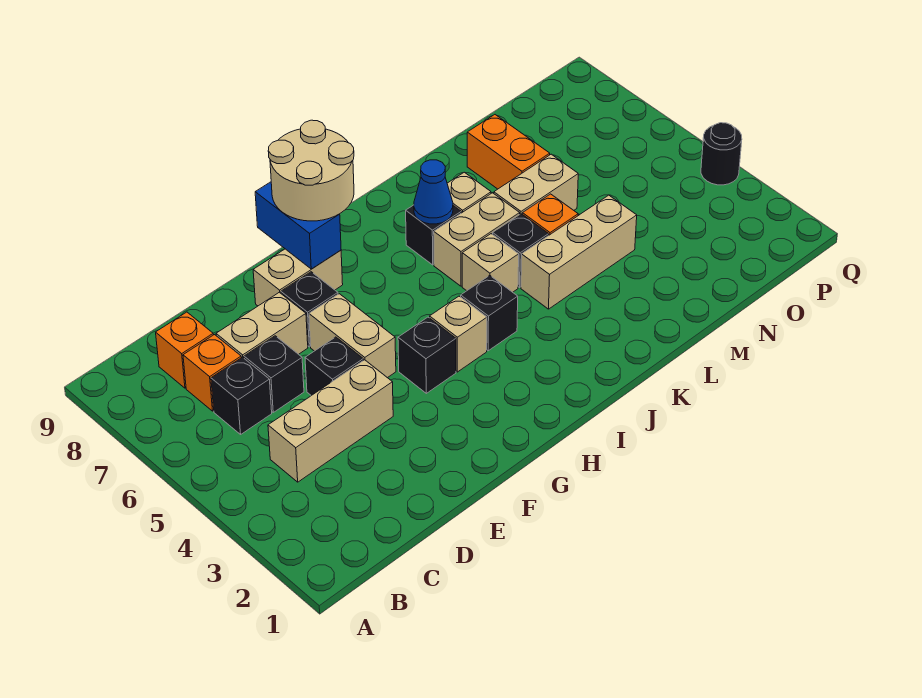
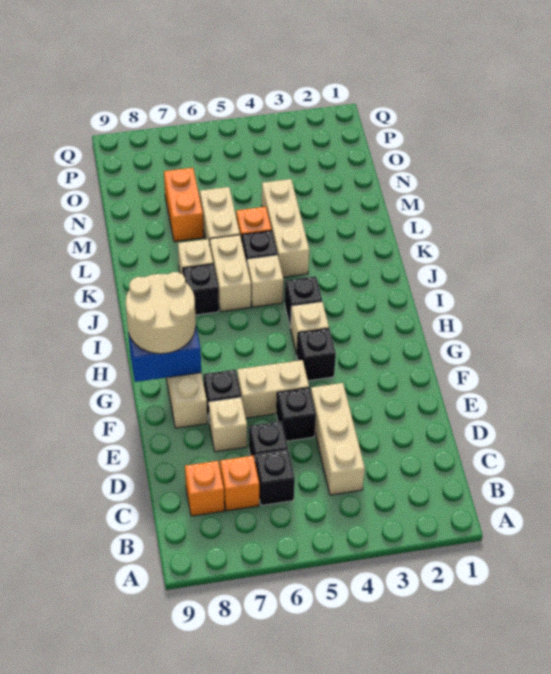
tan 1x2 brick [216,292,308,358] -> tan 1x1 brick [209,398,247,452]
blue 1x1 cone [414,160,453,224] -> none
orange 1x2 brick [467,115,550,189] -> orange 1x2 brick turned to [164,168,204,242]
black 1x1 round brick [701,123,742,185] -> none

